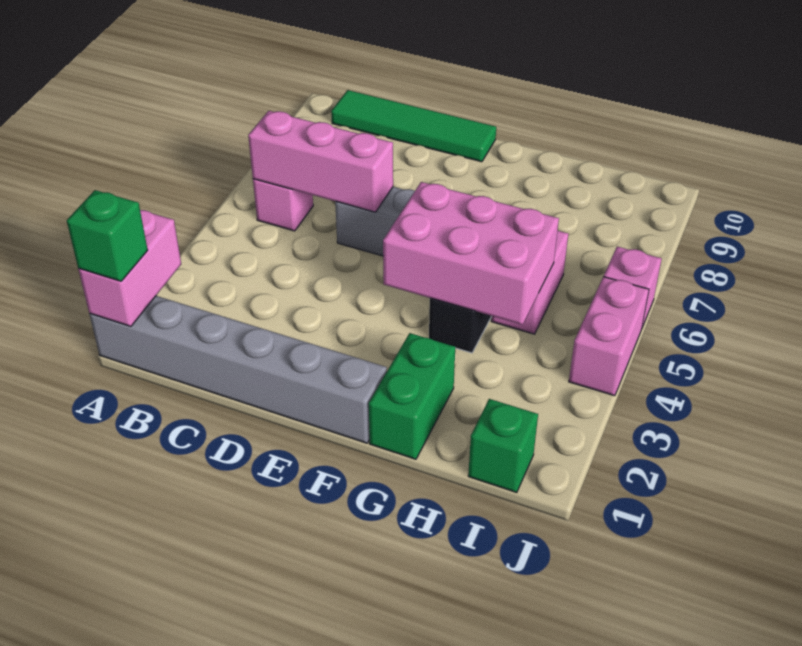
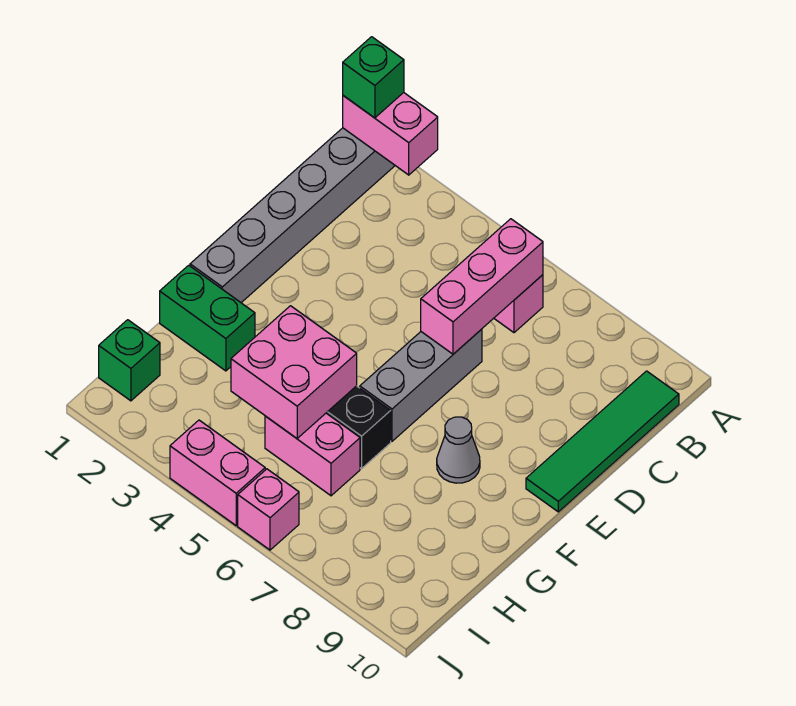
pink 2x3 brick [383,182,559,325] -> pink 2x2 brick [231,306,357,438]
none -> grey 1x1 cone [437,417,480,483]

